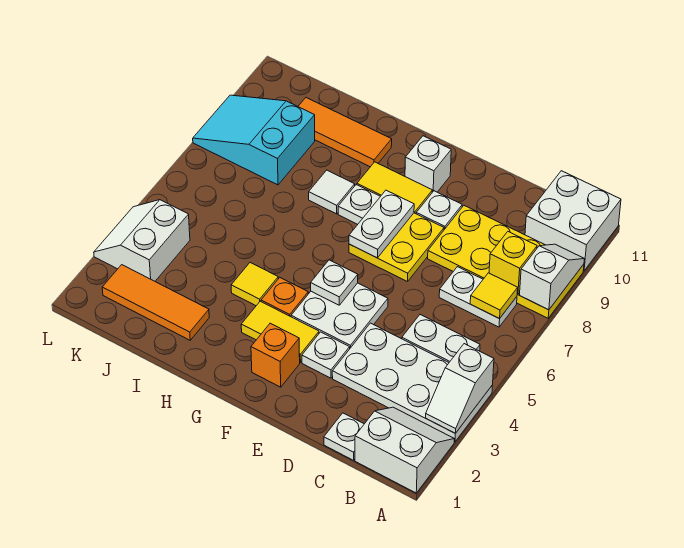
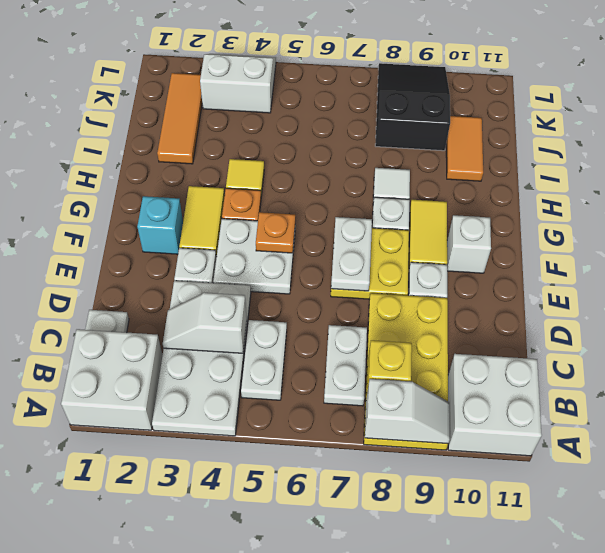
white 2x2 slope [355,407,454,493] -> white 2x2 brick [61,329,162,430]
white 1x2 slope [426,344,494,433] -> white 1x2 slope moved to [163,293,247,353]
yellow 1x1 tile [470,273,518,319] -> none
orange 1x1 brick [251,323,300,387] -> cyan 1x1 brick [137,196,183,254]
white 1x1 plate [311,260,358,305] -> orange 1x1 plate [256,212,295,253]
white 1x2 plate [349,190,414,258] -> white 1x2 plate turned to [331,217,372,291]
orange 1x3 tile [298,98,392,167] -> orange 1x2 tile [446,116,483,181]
cyan 2x3 slope [193,95,315,185] -> black 2x3 slope [375,63,450,151]

